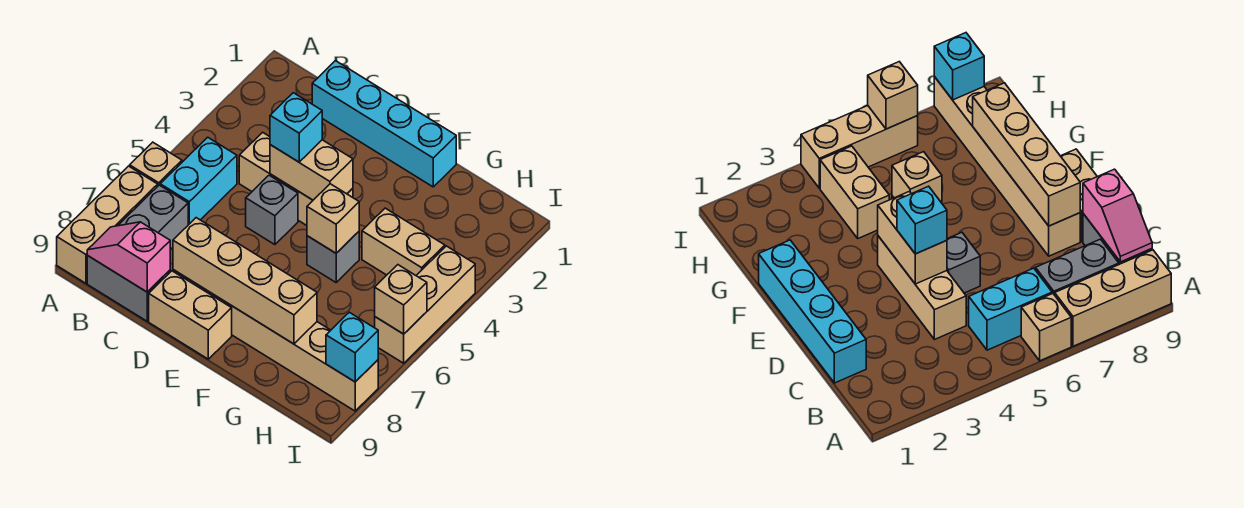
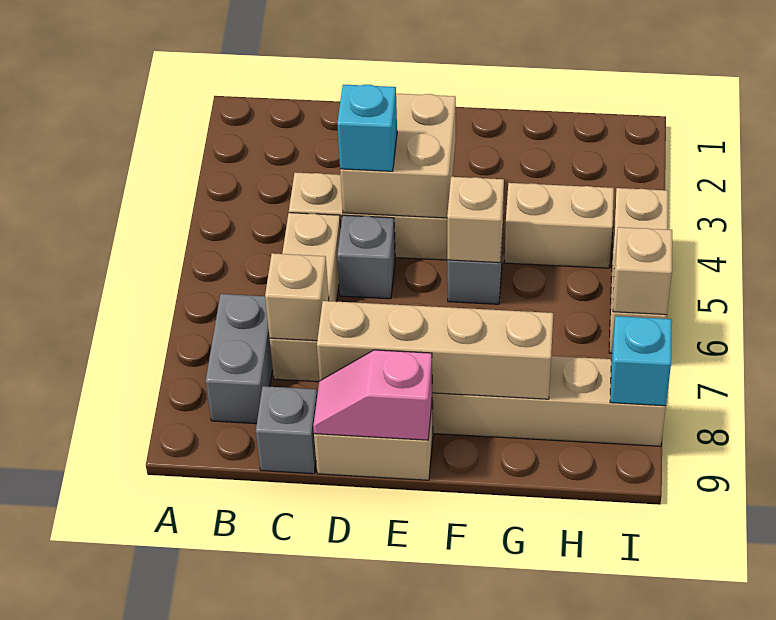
tan 1x1 brick [130,142,182,186] -> tan 1x1 brick moved to [265,253,329,341]
tan 1x3 brick [57,166,158,283] -> tan 1x3 brick moved to [270,213,341,382]
cyan 1x2 brick [160,137,237,225] -> none
grey 1x2 brick [87,256,170,321] -> grey 1x1 brick [256,386,317,474]
pink 1x2 slope [87,222,170,292] -> pink 1x2 slope moved to [313,350,432,440]
cyan 1x4 brick [312,61,456,187] -> none
tan 1x2 brick [270,140,353,200] -> tan 2x2 brick [340,94,456,218]

